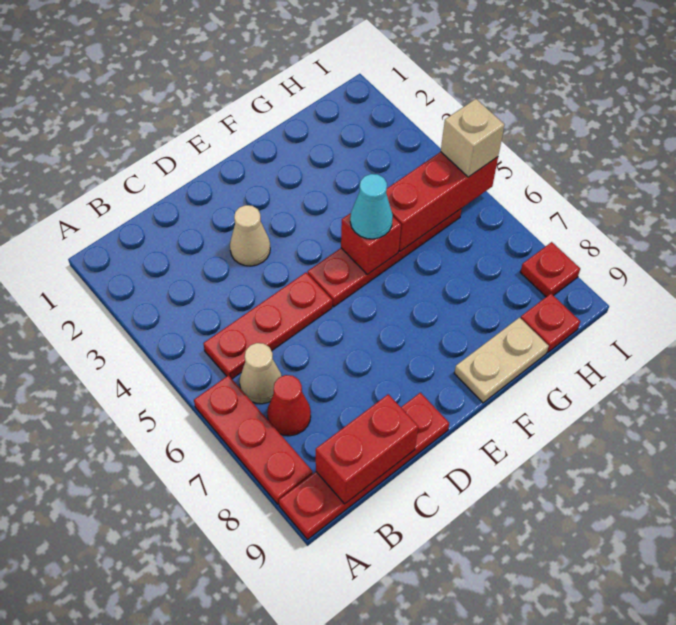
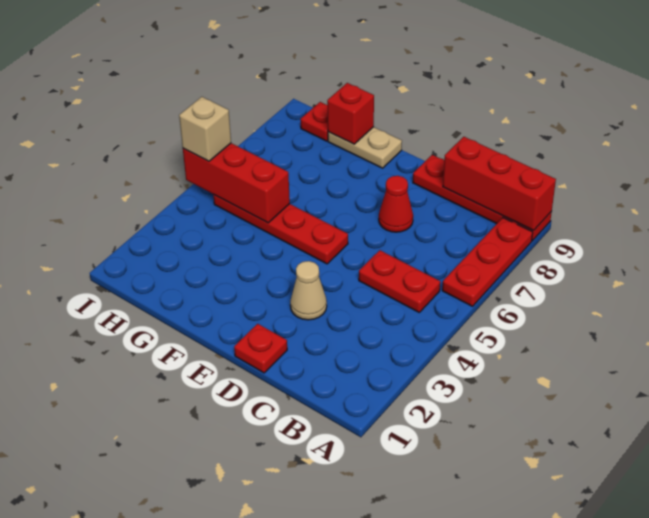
red 1x3 plate [203,273,332,379] -> red 1x2 plate [359,250,440,312]
tan 1x1 cone [240,343,282,404] -> none
red 1x1 cone [267,375,311,436] -> red 1x1 cone moved to [379,176,413,232]
red 1x2 brick [316,394,418,504] -> red 1x3 brick [443,137,556,230]
red 1x1 brick [341,213,401,275] -> red 1x1 brick moved to [327,83,374,144]
cyan 1x1 cone [350,174,393,239] -> none
red 1x1 plate [520,242,580,297] -> red 1x1 plate moved to [234,324,287,373]

